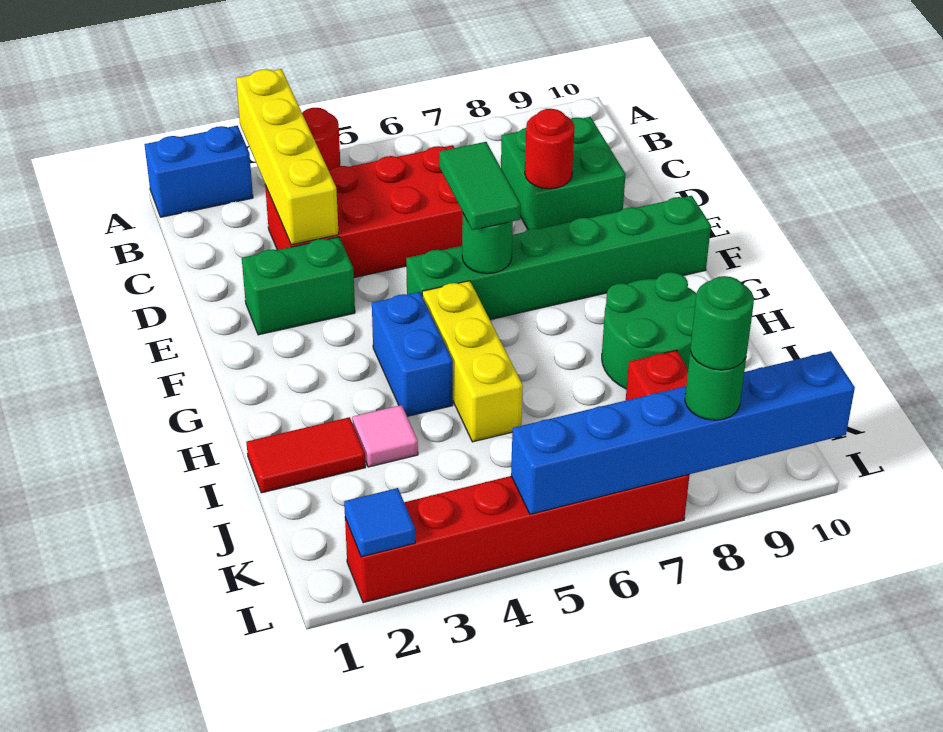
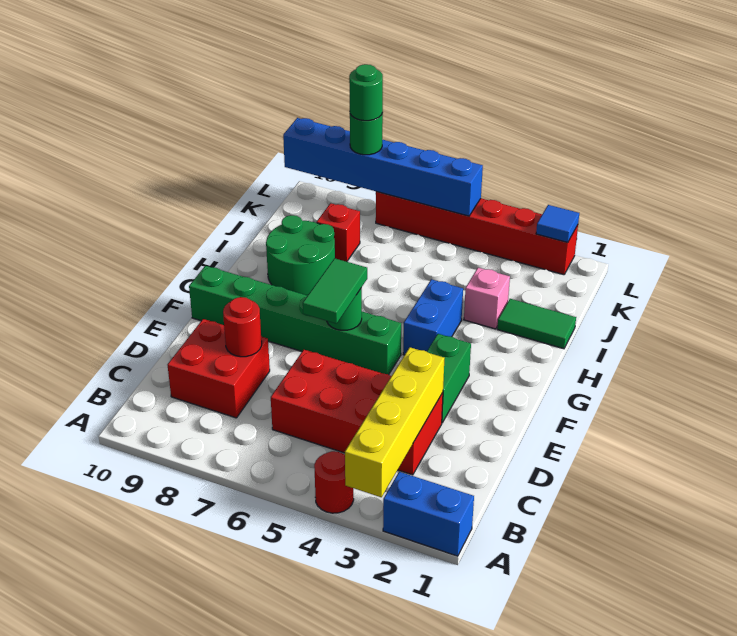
green 2x2 brick [501,117,626,230] -> red 2x2 brick [168,319,270,418]
green 1x2 brick [242,237,355,335] -> green 1x2 brick turned to [427,334,471,423]
yellow 1x3 brick [422,281,523,442] -> none
red 1x2 tile [246,417,365,493] -> green 1x2 tile [497,299,576,349]
pink 1x1 tile [352,405,418,467] -> pink 1x1 brick [464,268,510,329]

